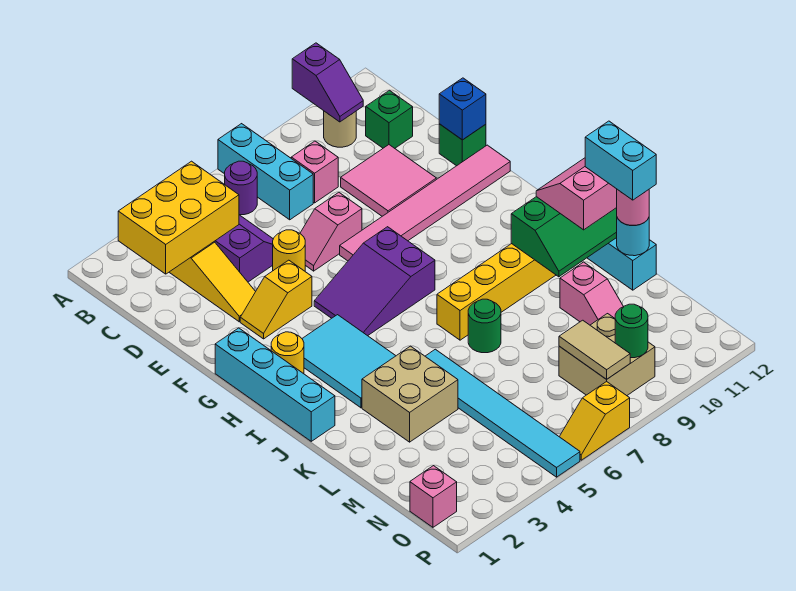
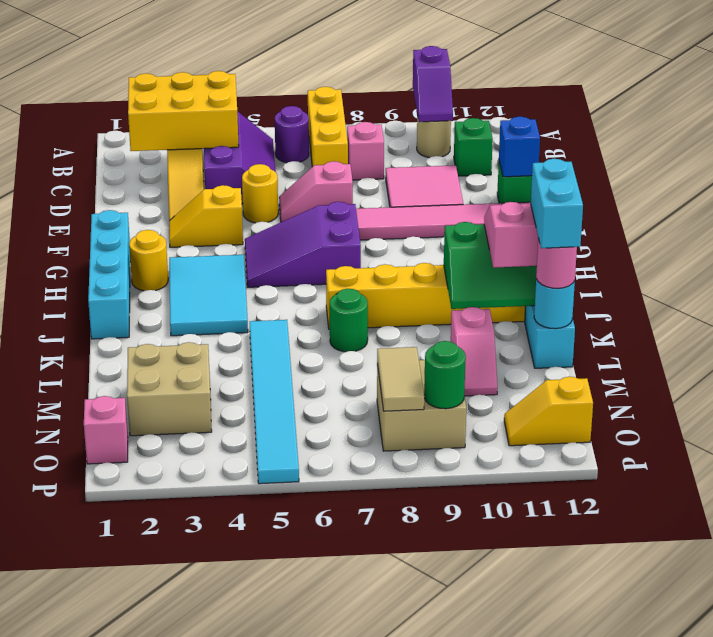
cyan 1x3 brick [218,124,313,220] -> yellow 1x3 brick [308,87,348,167]
tan 2x2 brick [362,346,458,442] -> tan 2x2 brick moved to [127,342,212,436]
yellow 1x2 slope [559,382,630,460] -> yellow 1x2 slope moved to [504,376,593,446]

